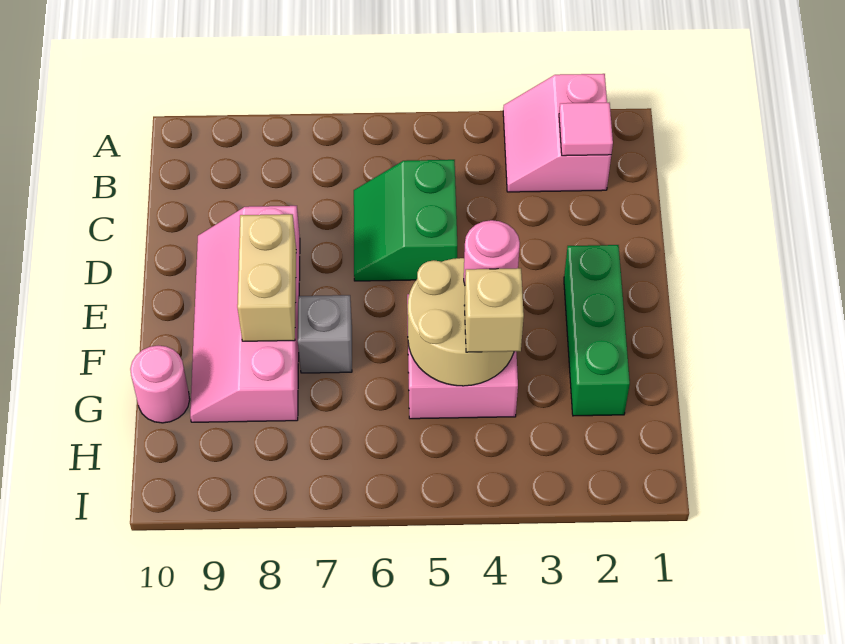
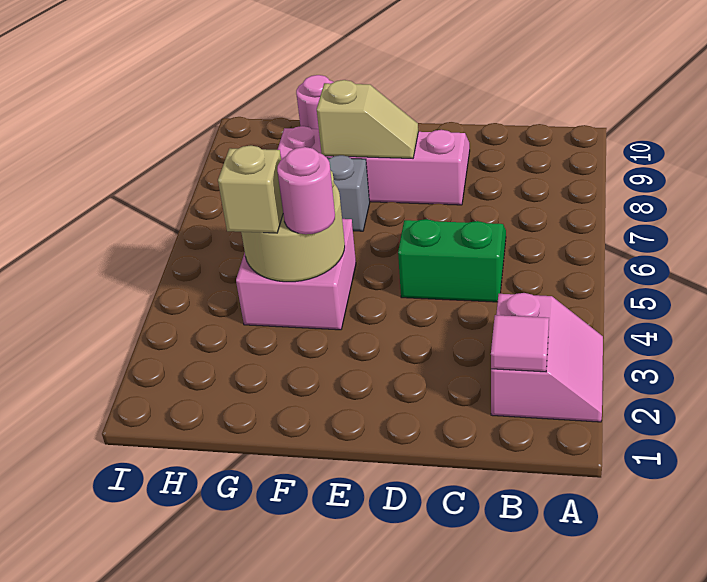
pink 2x2 slope [503,74,611,192] -> pink 2x2 slope turned to [491,293,603,422]
green 1x3 brick [564,245,630,416] -> none
tan 1x2 brick [237,214,296,341] -> tan 1x2 slope [317,80,418,158]

